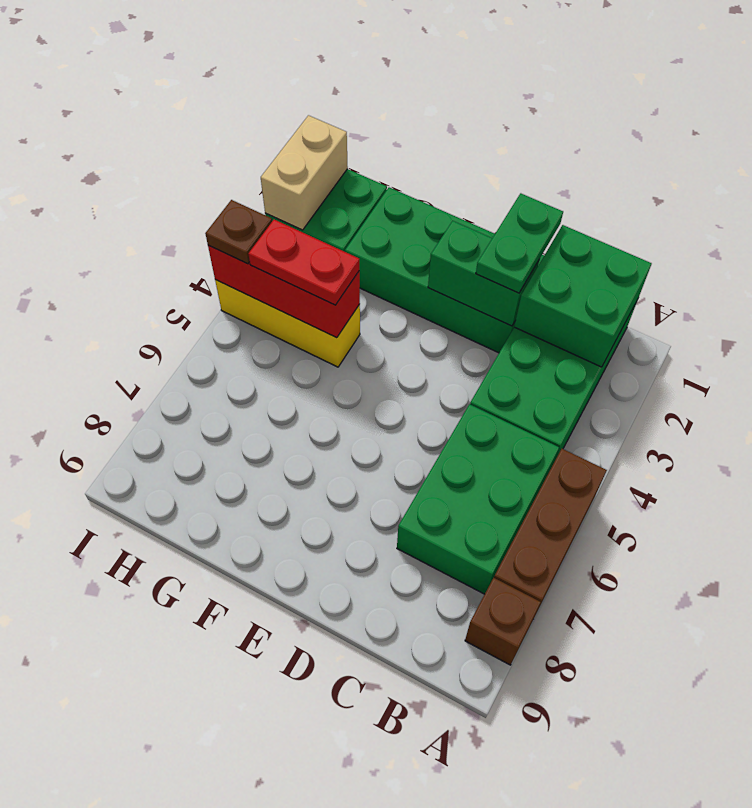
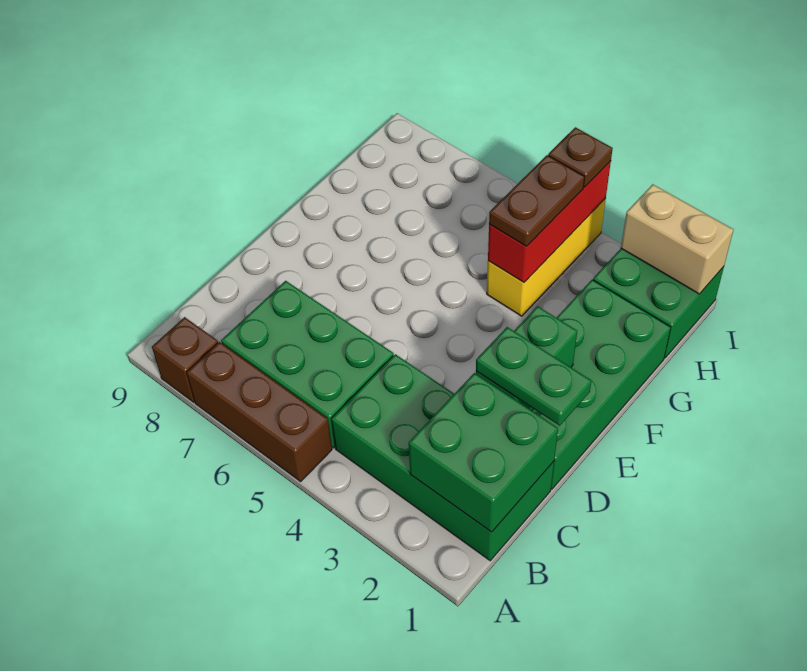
red 1x2 plate [248,220,359,305] -> brown 1x2 plate [489,155,585,247]

